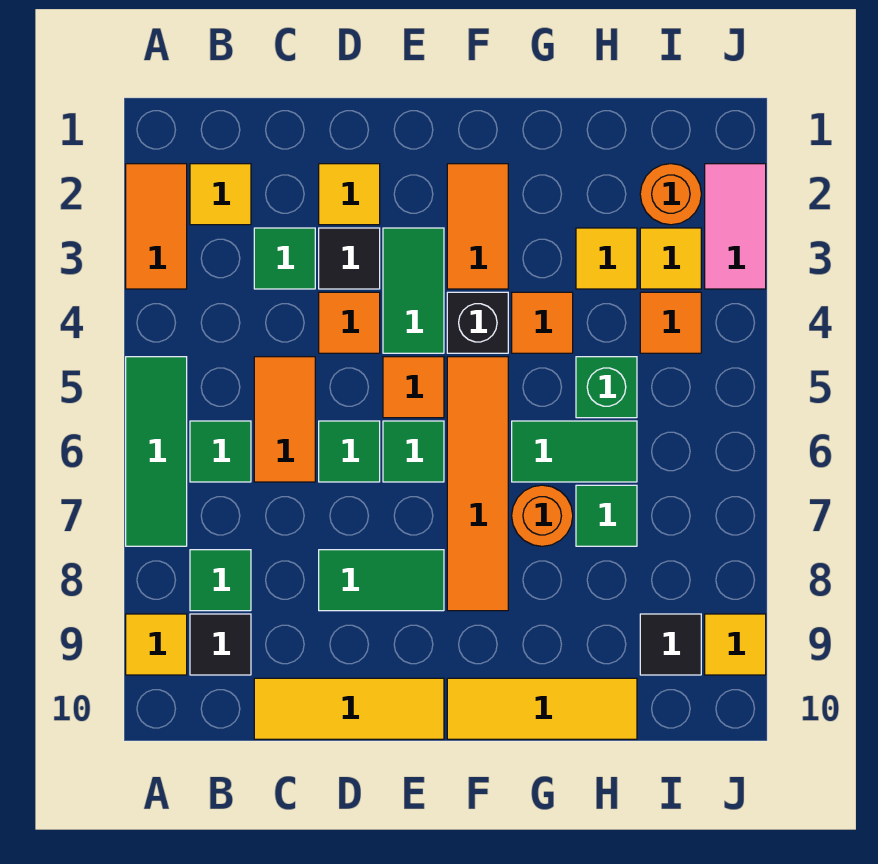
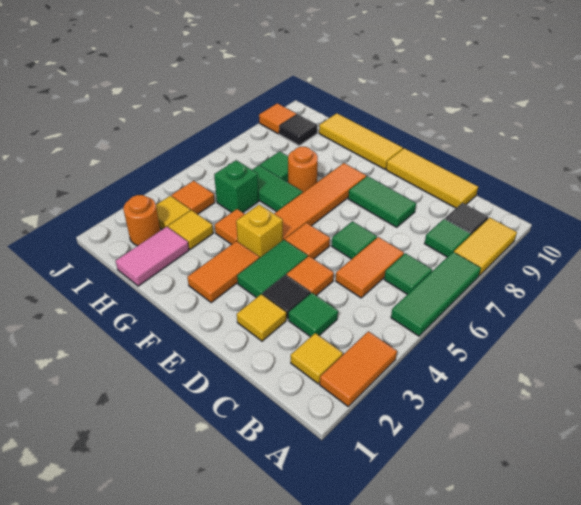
yellow 1x1 tile [126,614,187,675] -> yellow 1x2 tile [454,218,517,276]
green 1x1 tile [383,421,444,482] -> none
black 1x1 brick [447,292,508,353] -> yellow 1x1 brick [236,205,283,258]
pink 1x2 tile [705,164,766,289] -> pink 1x2 tile moved to [116,227,189,286]
yellow 1x1 tile [705,614,766,675] -> orange 1x1 tile [259,103,297,134]

